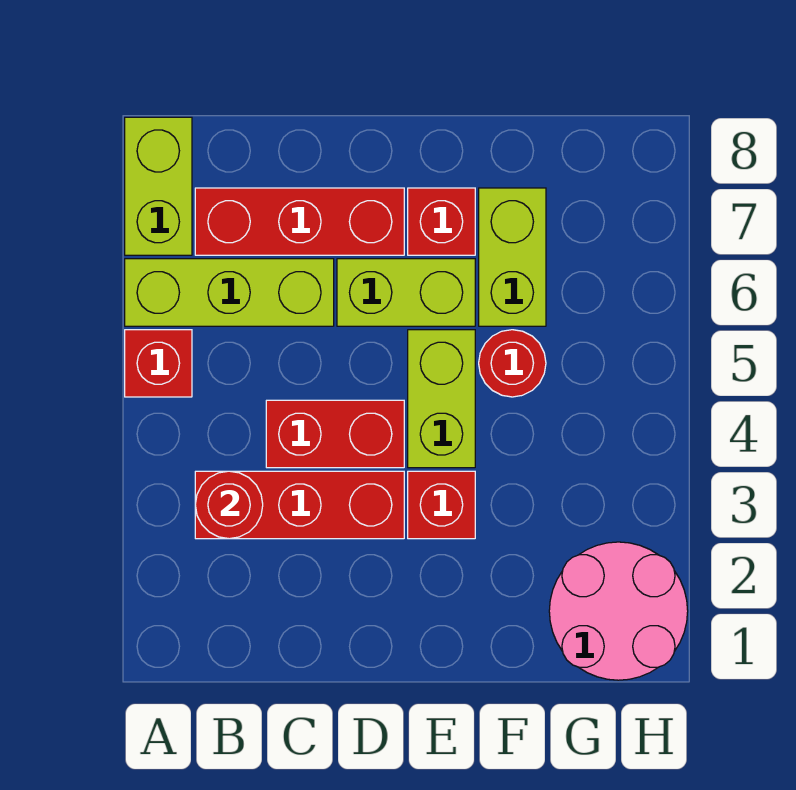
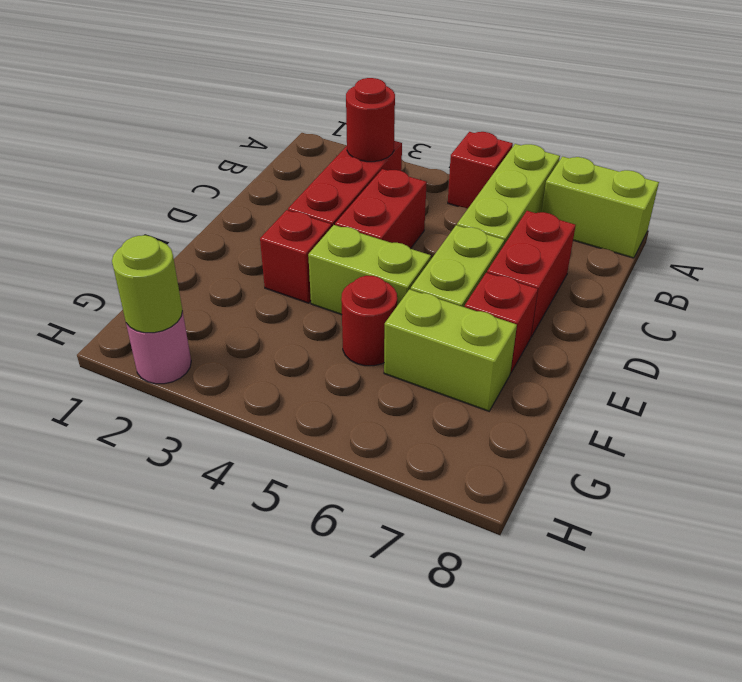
red 1x3 brick [195,188,404,255] -> red 1x2 brick [487,211,576,337]
pink 2x2 round brick [549,542,688,680] -> pink 1x1 round brick [126,312,191,384]
none -> lime 1x1 round brick [112,235,182,333]

